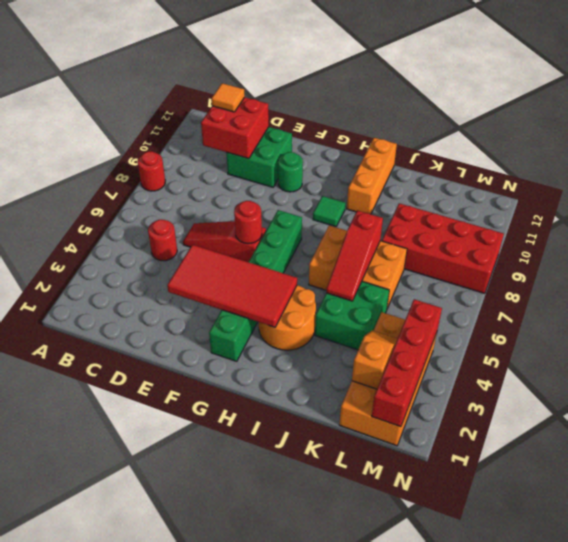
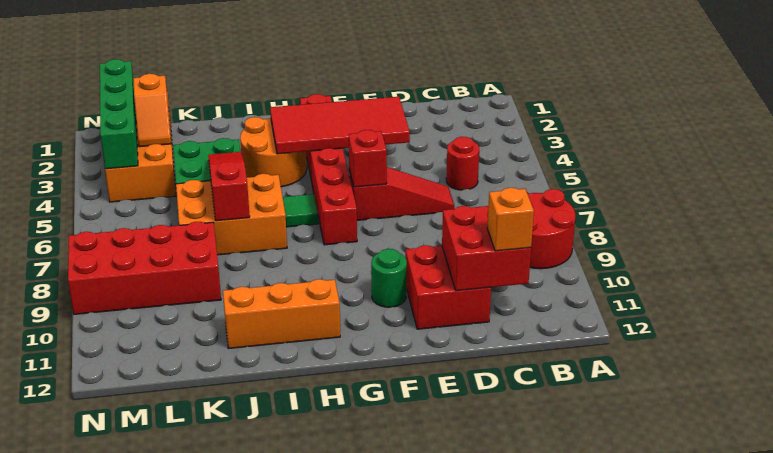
red 1x1 round brick [138,151,165,191] -> red 2x2 round brick [528,189,575,269]
orange 1x1 tile [211,83,245,112] -> orange 1x1 brick [487,188,534,251]
green 2x2 brick [226,127,292,187] -> red 2x2 brick [405,245,491,329]
red 1x1 round brick [234,201,262,244] -> red 1x1 brick [349,130,387,187]
green 1x6 brick [209,210,302,361] -> red 1x6 brick [300,94,357,245]
green 1x1 tile [313,196,345,227] -> green 1x1 tile moved to [283,194,318,227]
orange 1x3 brick [347,138,397,214] -> orange 1x3 brick turned to [223,279,340,349]
red 1x4 brick [372,299,442,427] -> green 1x4 brick [100,59,138,169]

